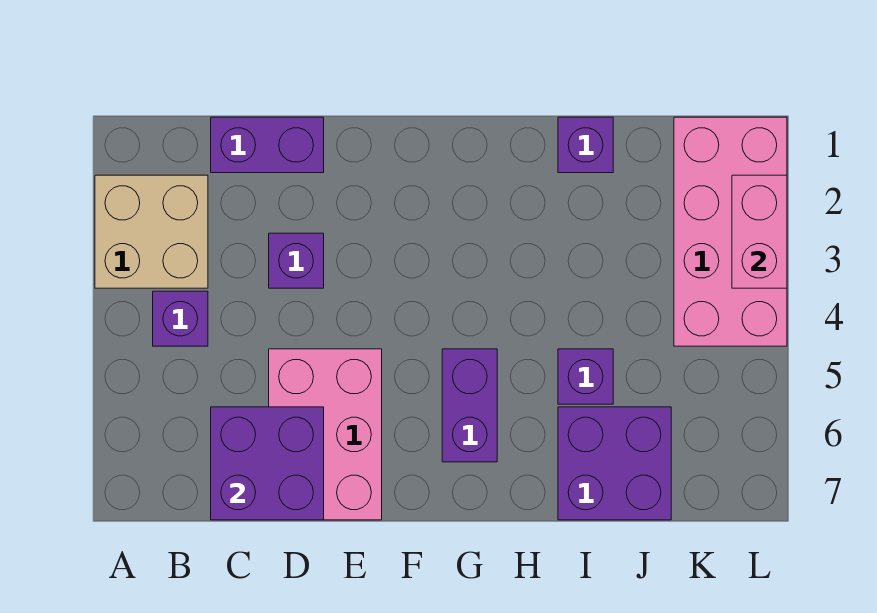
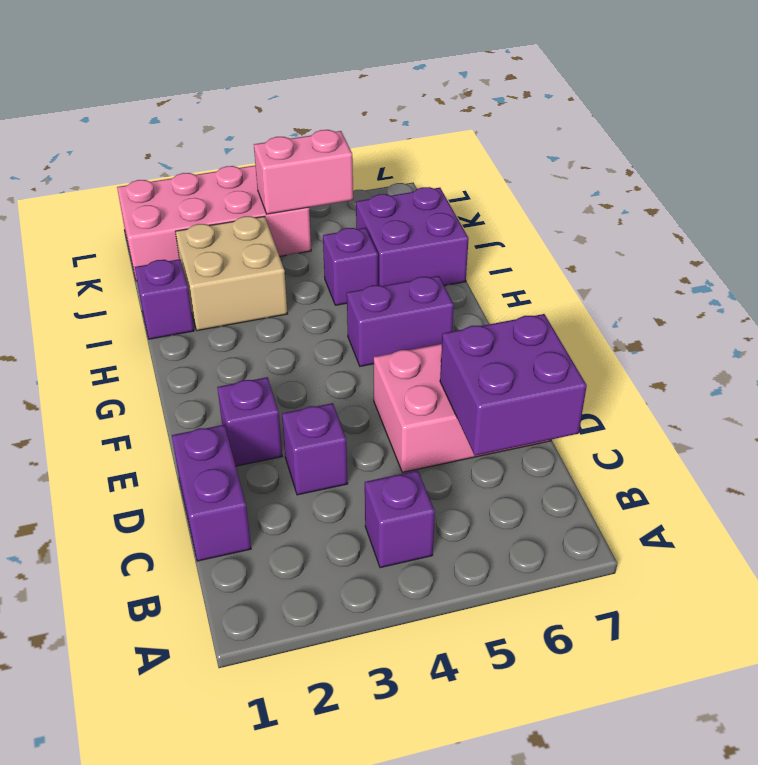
tan 2x2 brick [95,175,208,288] -> tan 2x2 brick moved to [175,216,287,331]
none -> purple 1x1 brick [217,377,282,466]
pink 1x2 brick [732,175,787,288] -> pink 1x2 brick moved to [254,130,353,214]

